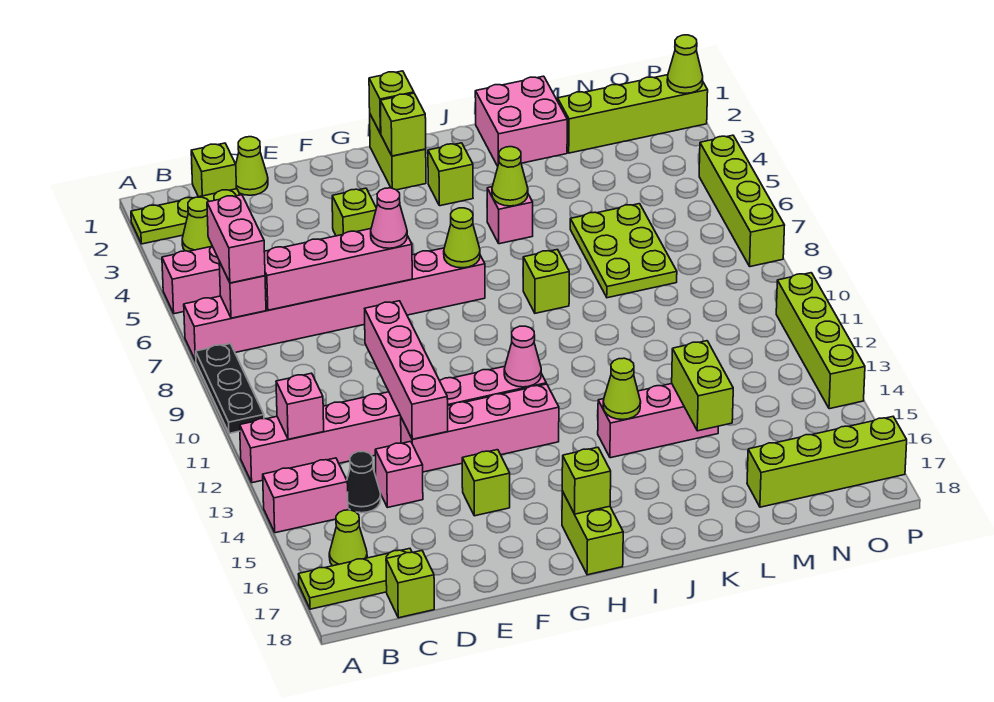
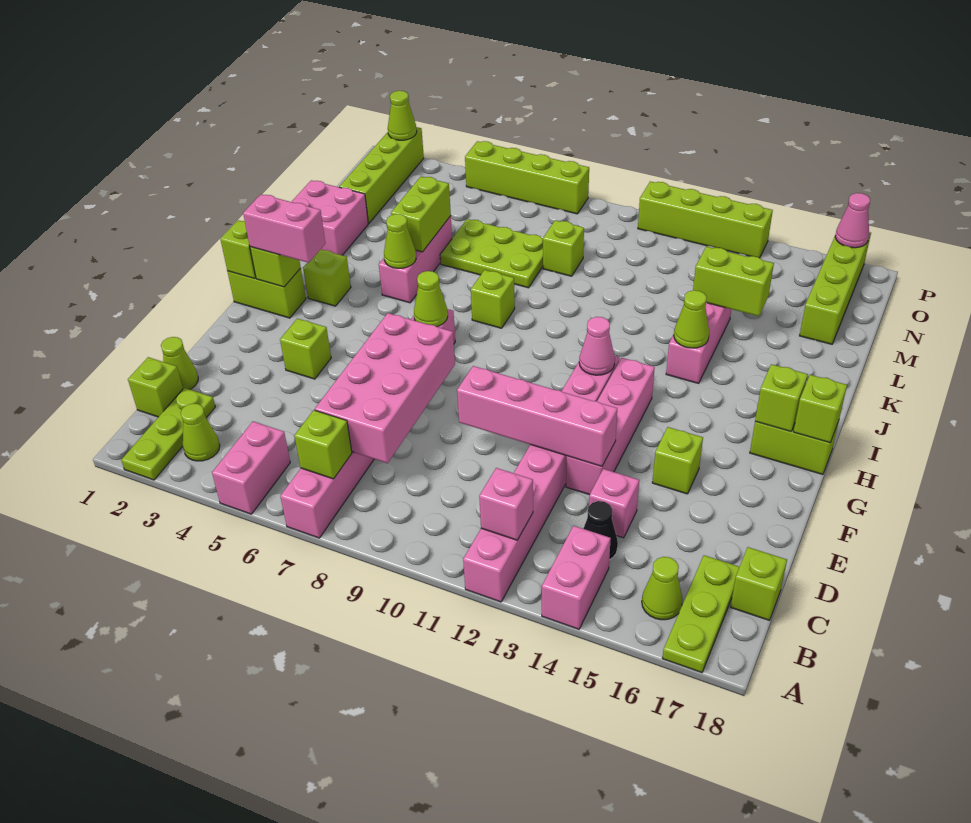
black 1x3 plate [196,344,264,433] -> none
pink 1x2 brick [207,195,265,283] -> pink 1x2 brick moved to [243,194,325,263]
pink 1x1 brick [219,262,266,318] -> lime 1x1 brick [294,410,352,479]
pink 1x4 brick [264,229,412,310] -> pink 2x4 brick [315,313,455,463]
pink 1x1 cone [371,188,407,248] -> pink 1x1 cone moved to [835,193,870,248]
none -> lime 1x1 brick [793,375,847,443]
pink 1x1 brick [487,187,533,244] -> pink 1x3 brick [379,216,452,303]
none -> lime 1x2 brick [391,177,451,252]
none -> lime 1x1 brick [543,220,584,276]

